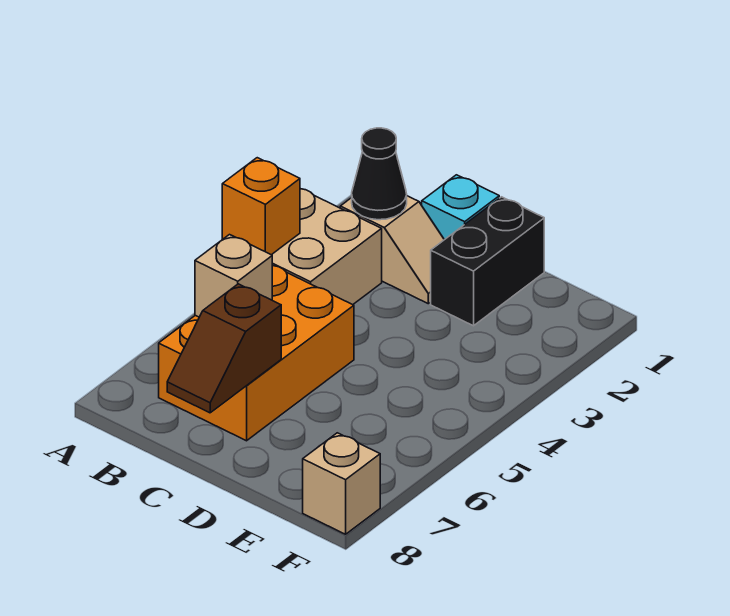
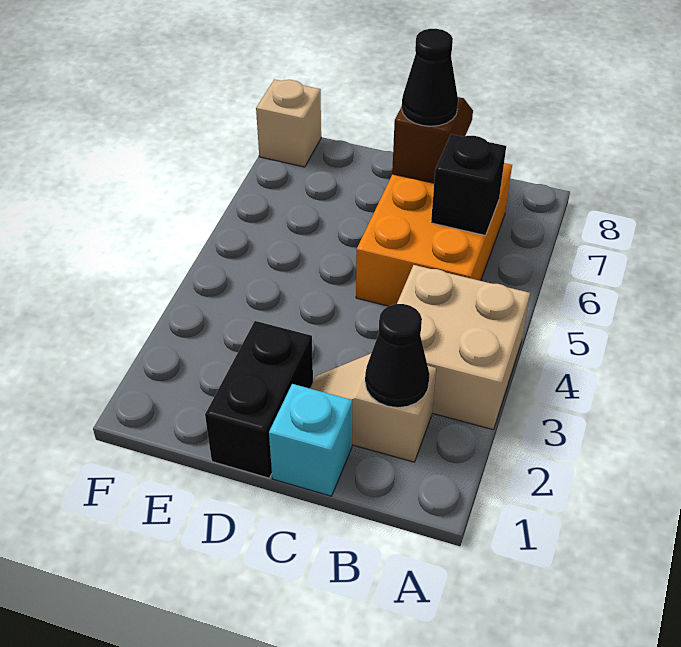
orange 1x1 brick [222,158,300,255] -> none
tan 1x1 brick [195,235,272,317] -> black 1x1 brick [431,134,506,235]
none -> black 1x1 cone [402,29,458,126]

